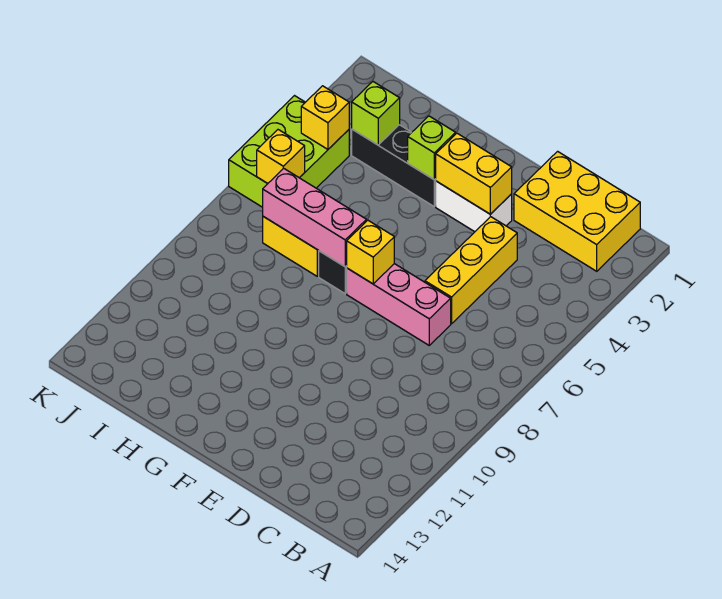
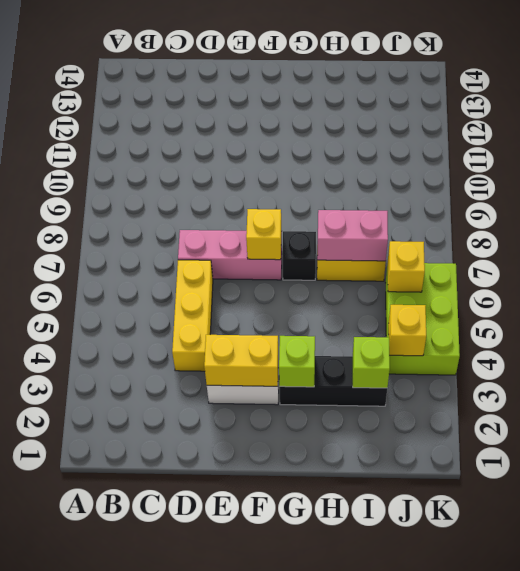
yellow 2x3 brick [514,151,640,271] -> none
pink 1x3 brick [263,168,366,267] -> pink 1x2 brick [317,210,388,261]

